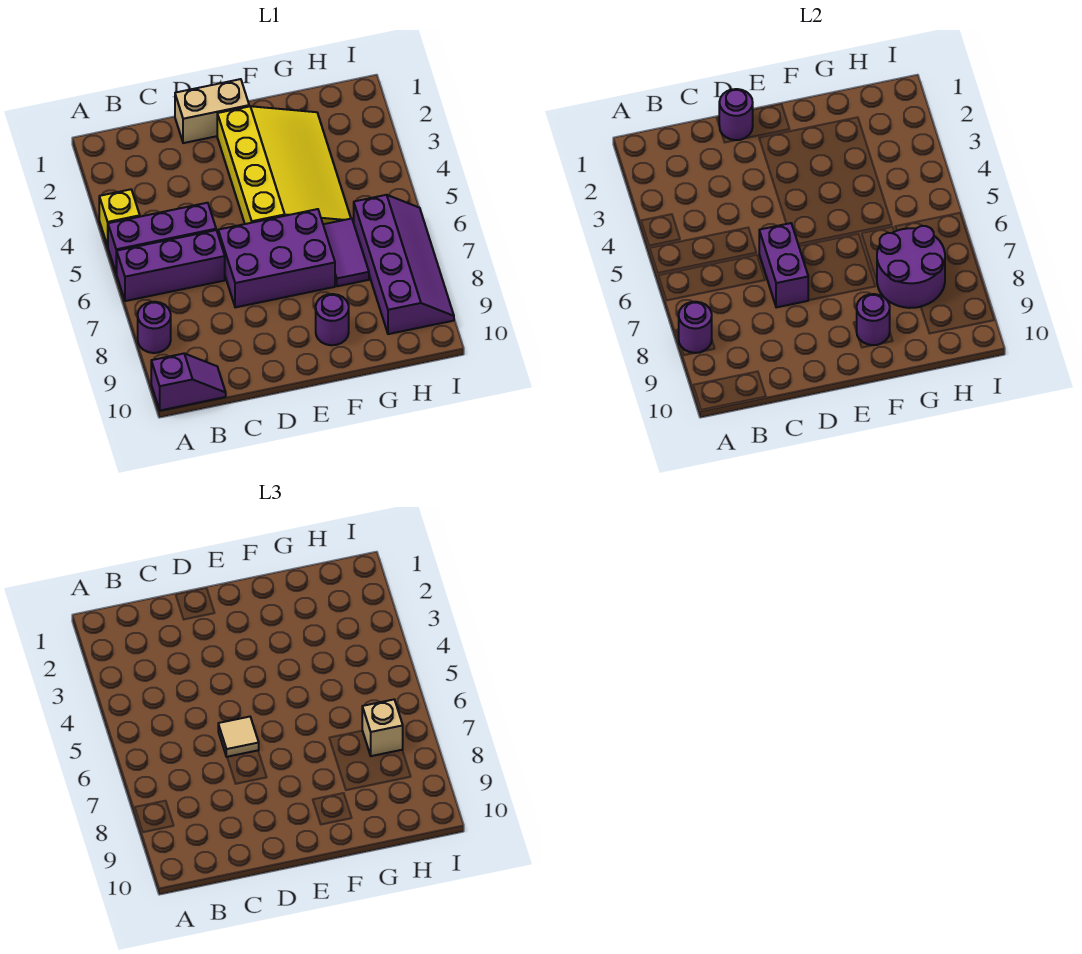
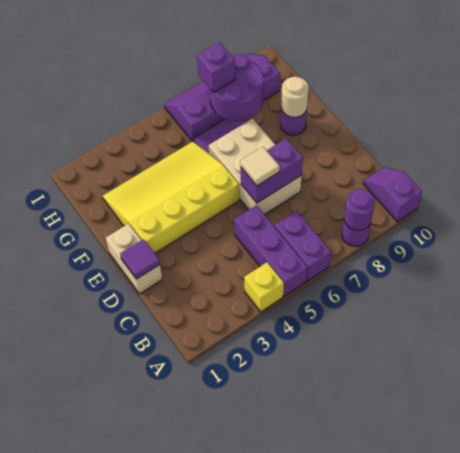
purple 1x3 brick [116,230,225,301] -> purple 1x2 brick [275,211,331,281]
purple 1x1 round brick [719,89,753,140] -> purple 1x1 tile [120,239,160,279]
purple 2x3 brick [218,209,335,307] -> tan 2x3 brick [209,119,302,215]
purple 1x1 round brick [857,294,890,345] -> tan 1x1 round brick [281,77,309,117]
tan 1x1 brick [362,700,403,756] -> purple 1x1 brick [197,42,235,92]

